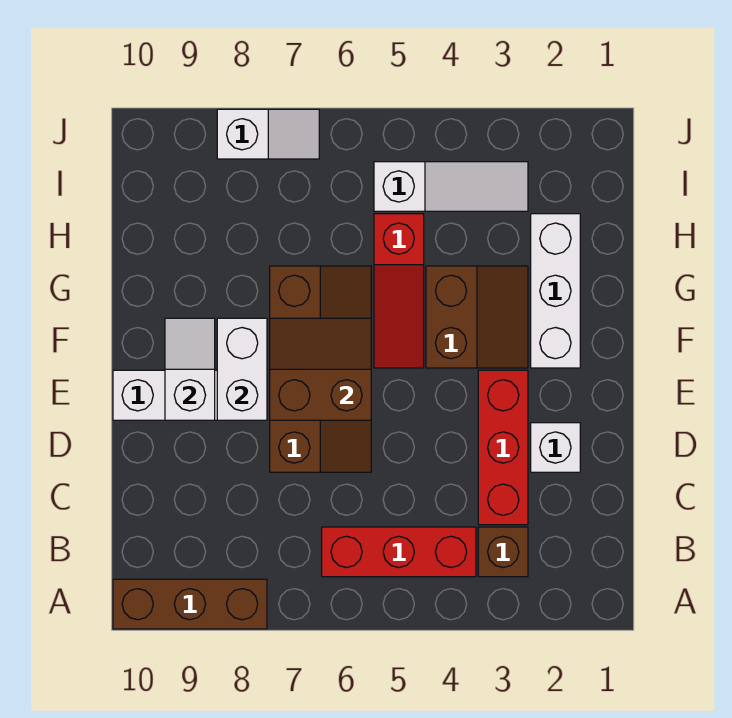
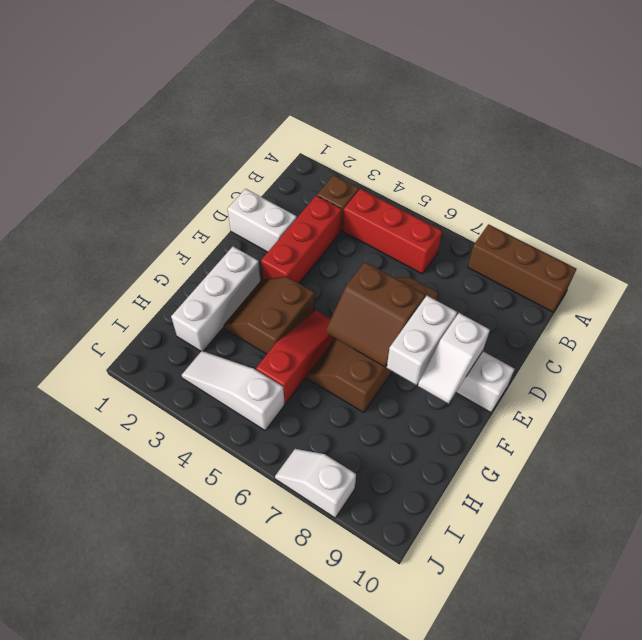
white 1x1 brick [531,423,580,472] -> white 1x2 brick [227,189,297,252]

